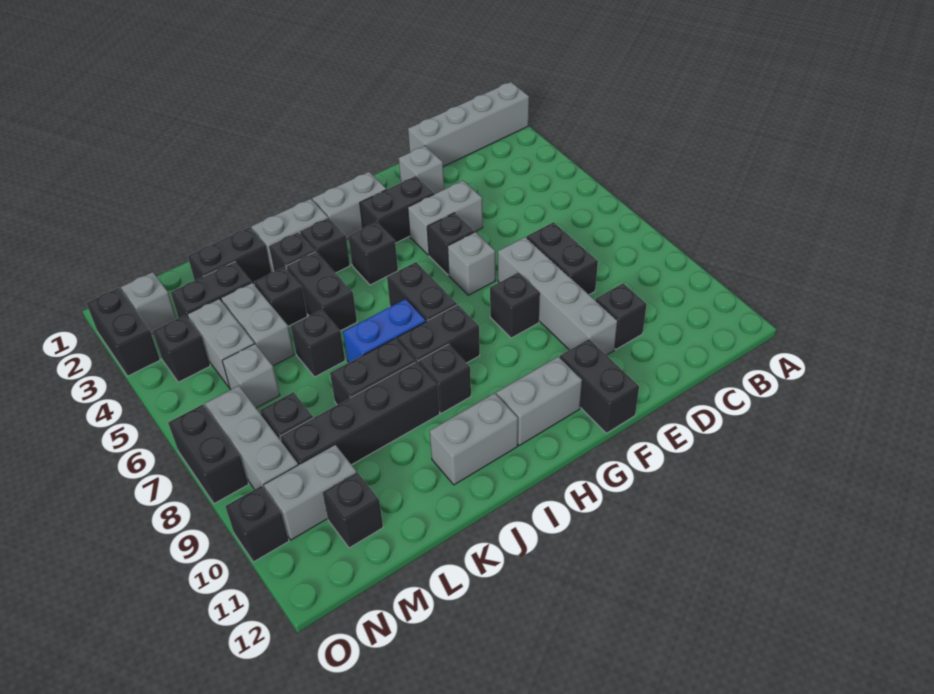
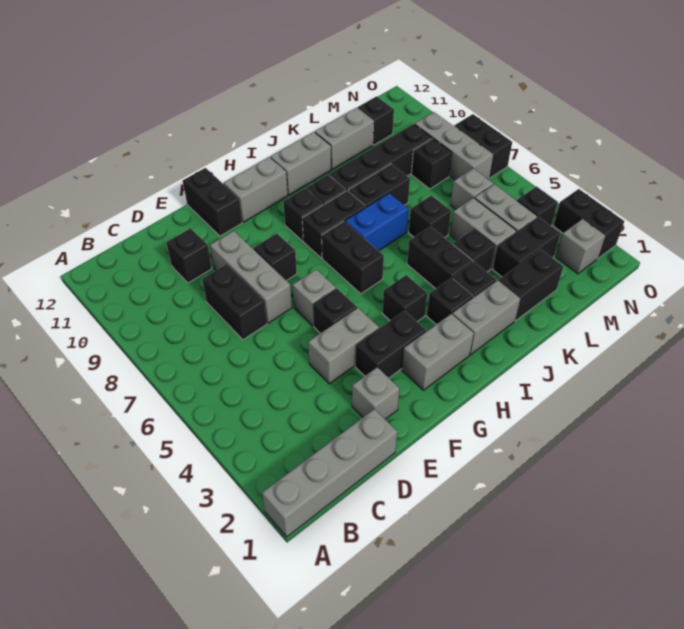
grey 1x4 brick [498,237,618,355] -> grey 1x3 brick [210,231,292,323]
grey 1x2 brick [264,445,357,540] -> grey 1x2 brick moved to [315,108,374,169]
black 1x1 brick [225,486,289,562] -> black 1x1 brick moved to [283,188,324,241]

